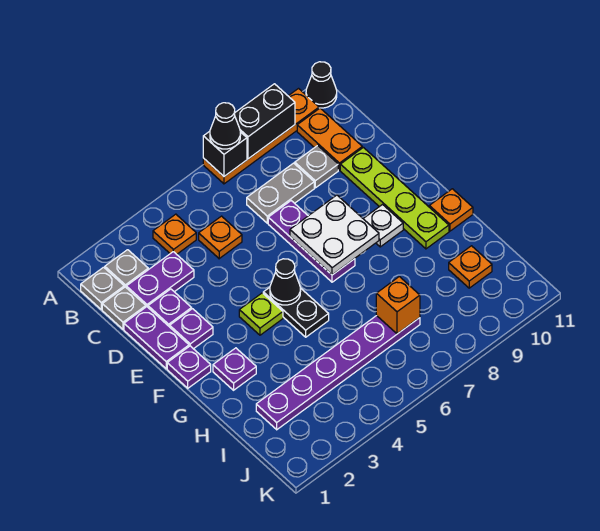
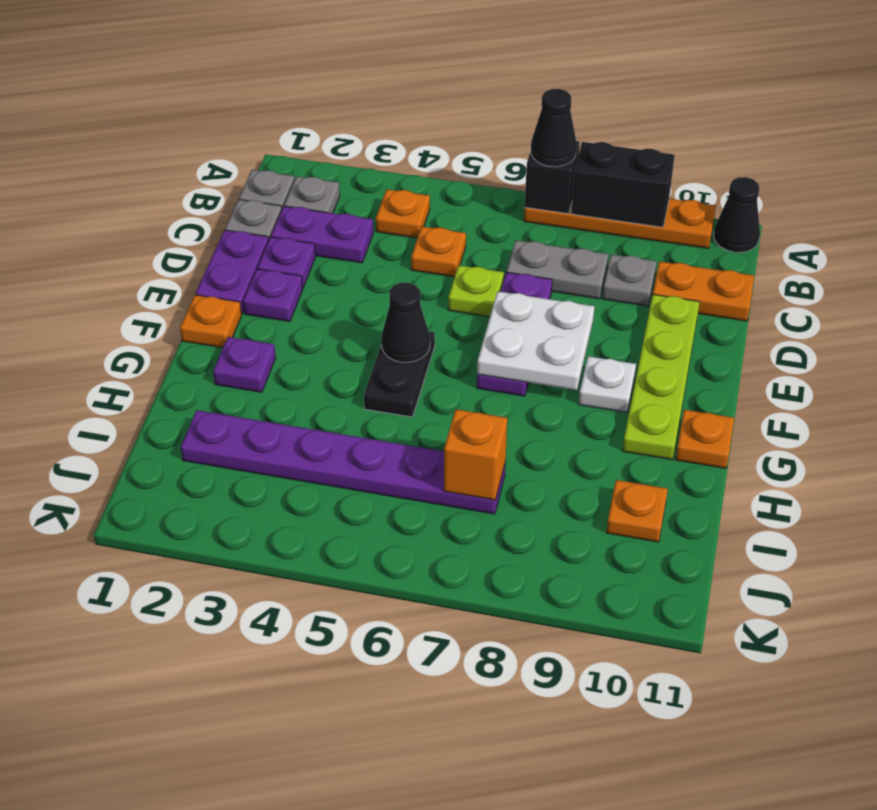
orange 1x2 plate [297,108,362,170] -> orange 1x2 plate turned to [653,261,754,321]
purple 1x1 plate [167,346,211,388] -> orange 1x1 plate [180,295,242,348]
lime 1x1 plate [239,293,283,335] -> lime 1x1 plate moved to [448,265,504,317]

